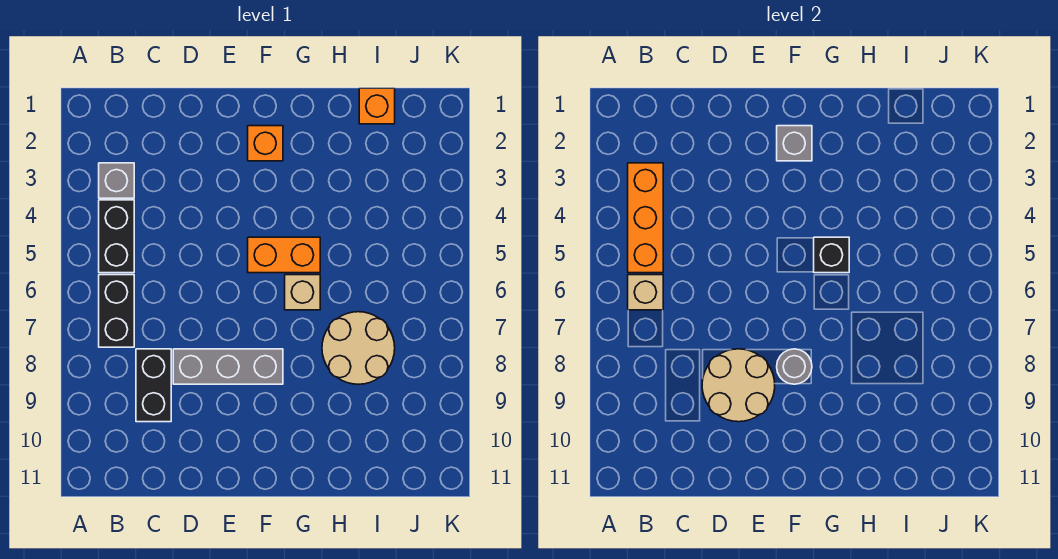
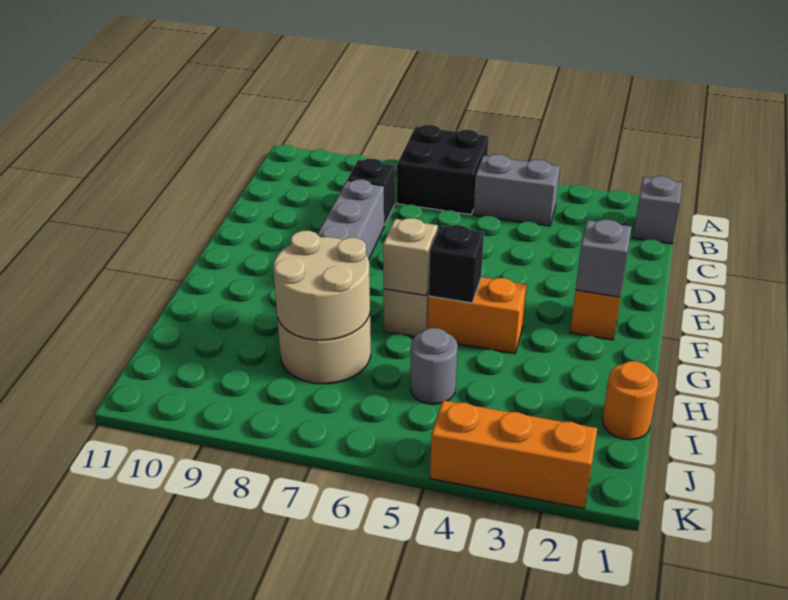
grey 1x1 brick [99,163,134,198] -> grey 1x1 brick moved to [633,176,682,244]
orange 1x3 brick [628,163,663,273] -> orange 1x3 brick moved to [430,400,598,508]
black 1x2 brick [99,200,134,273] -> grey 1x2 brick [473,154,560,226]
black 1x2 brick [99,275,134,347] -> black 2x2 brick [397,125,489,215]
tan 1x1 brick [628,275,663,310] -> tan 1x1 brick moved to [383,218,438,296]
black 1x2 brick [136,349,171,422] -> black 1x1 brick [347,159,395,225]
tan 2x2 round brick [702,349,775,422] -> tan 2x2 round brick moved to [273,231,370,340]
orange 1x2 brick [248,237,320,273] -> orange 1x2 brick turned to [428,277,527,354]
grey 1x1 round brick [777,349,812,384] -> grey 1x1 round brick moved to [410,328,458,404]
orange 1x1 brick [359,88,395,124] -> orange 1x1 round brick [602,361,658,440]

